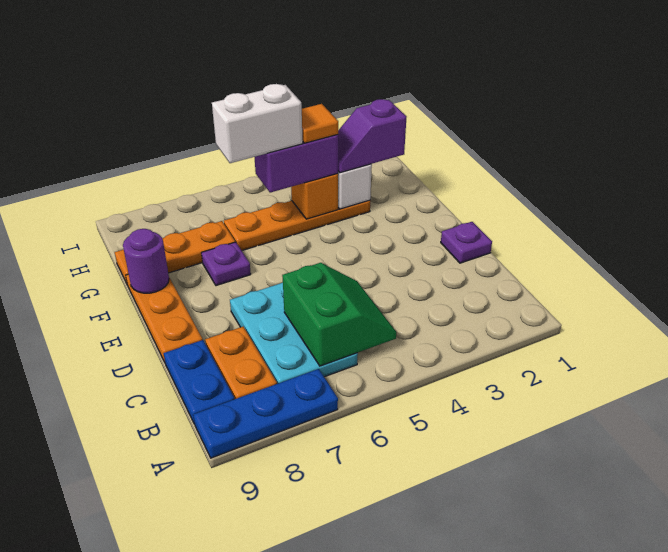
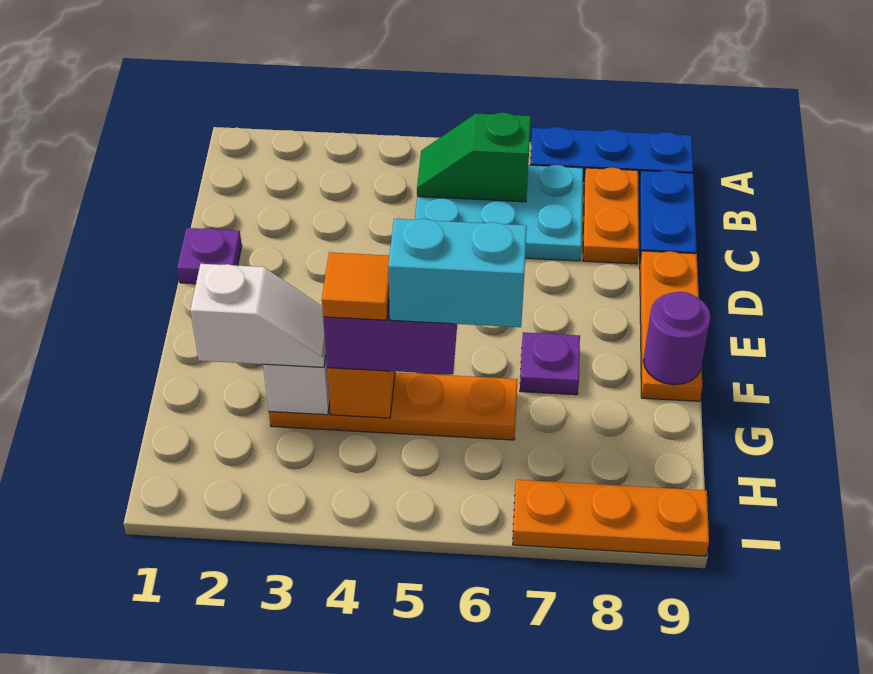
green 2x2 slope [282,263,396,366] -> green 1x2 slope [417,113,531,202]
cyan 2x3 plate [230,283,358,384] -> cyan 2x3 plate turned to [415,165,583,261]
purple 1x2 slope [338,99,407,173] -> white 1x2 slope [190,264,326,367]
white 1x2 brick [212,84,303,163] -> cyan 1x2 brick [388,219,527,327]
orange 1x3 plate [115,221,235,284] -> orange 1x3 plate moved to [513,480,709,556]

